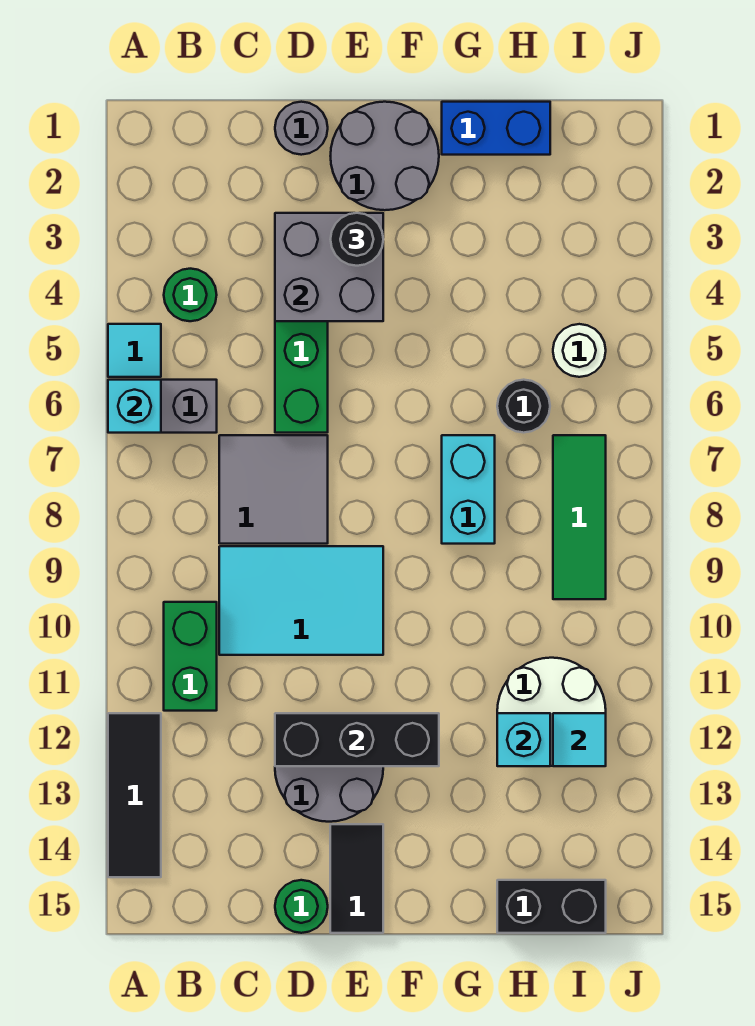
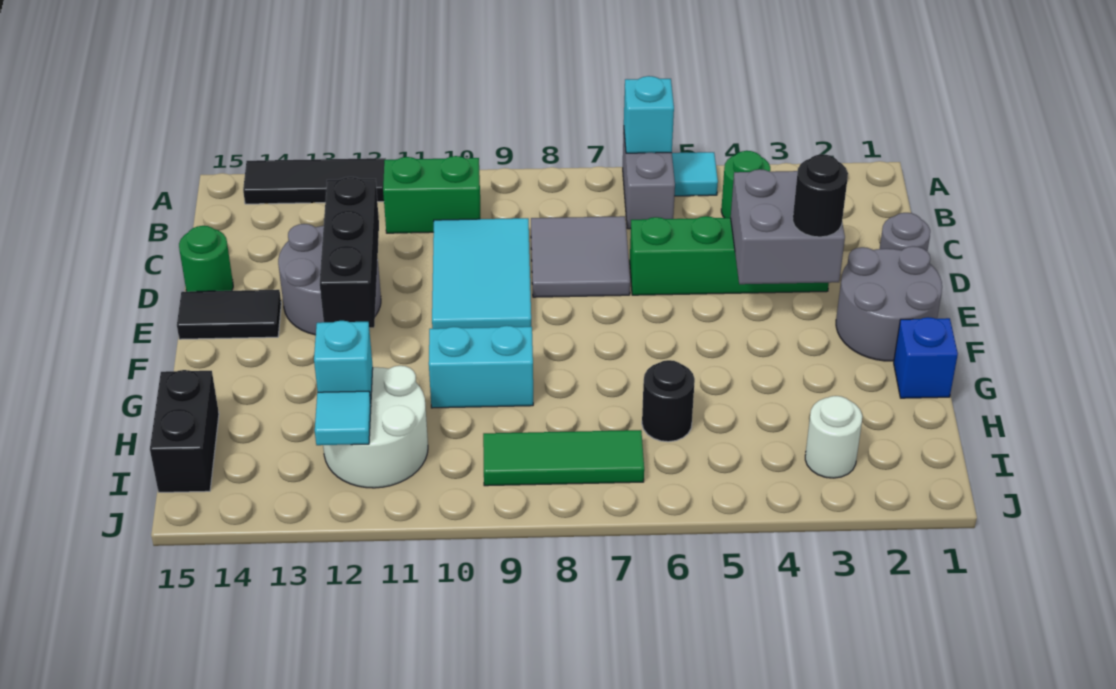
blue 1x2 brick [442,102,550,155] -> blue 1x1 brick [894,317,958,398]
cyan 1x2 brick [442,435,495,544] -> cyan 1x2 brick moved to [429,326,533,408]
white 1x1 round brick [553,324,606,377] -> white 1x1 round brick moved to [805,396,862,478]

